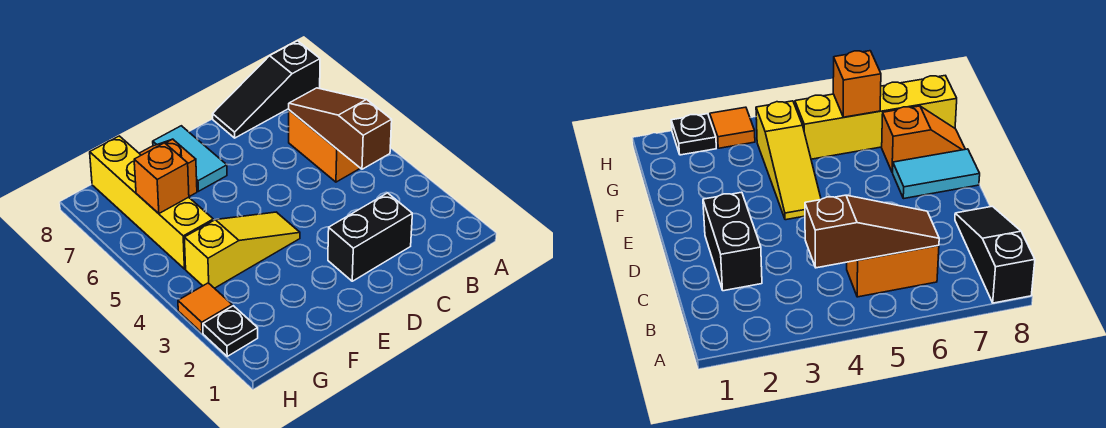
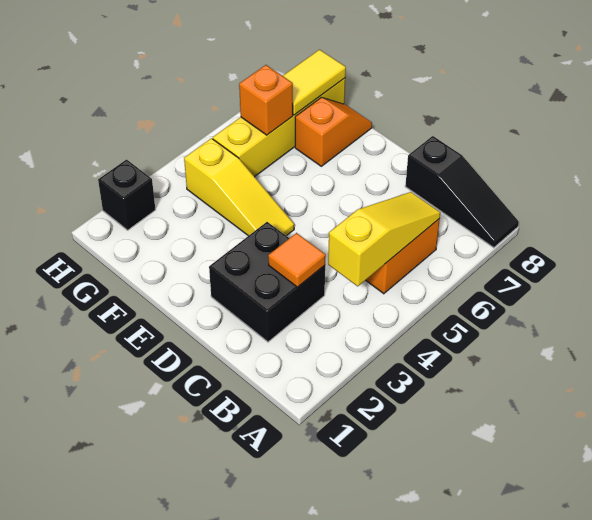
black 1x3 slope [213,41,320,138] -> black 1x3 slope turned to [405,136,519,248]
brown 1x3 slope [289,88,392,169] -> yellow 1x3 slope [328,192,440,286]
black 1x2 brick [328,193,412,281] -> black 2x2 brick [209,222,325,342]
cyan 1x2 tile [153,126,227,191] -> none
none -> yellow 1x2 tile [283,50,346,115]
black 1x1 plate [203,306,258,356] -> black 1x1 brick [98,160,155,230]
orange 1x1 tile [178,283,232,333] -> orange 1x1 tile moved to [268,233,326,287]

